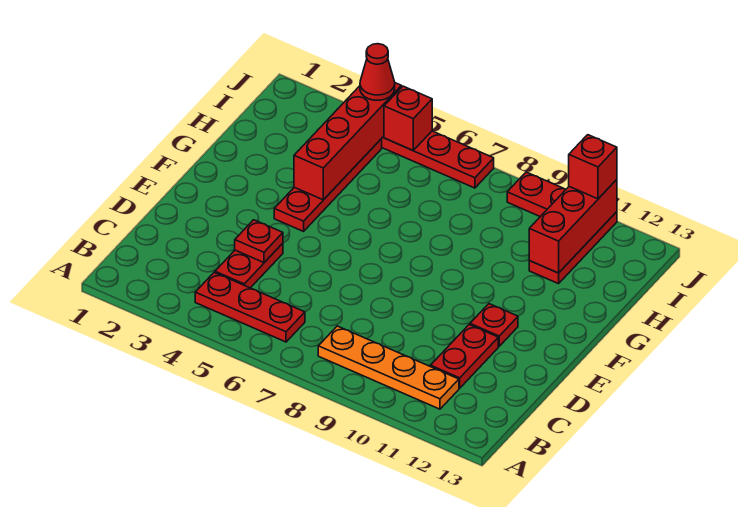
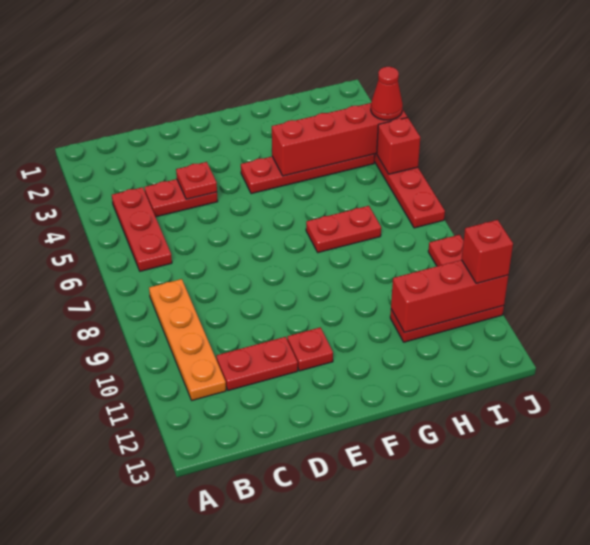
none -> red 1x2 plate [306,206,381,253]

